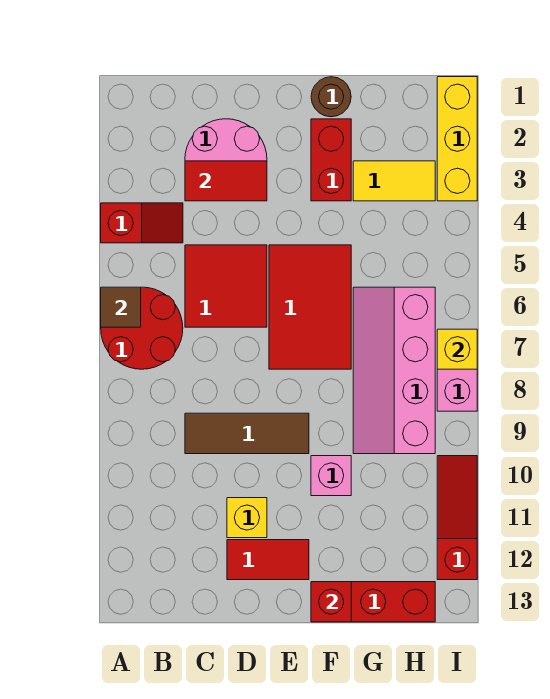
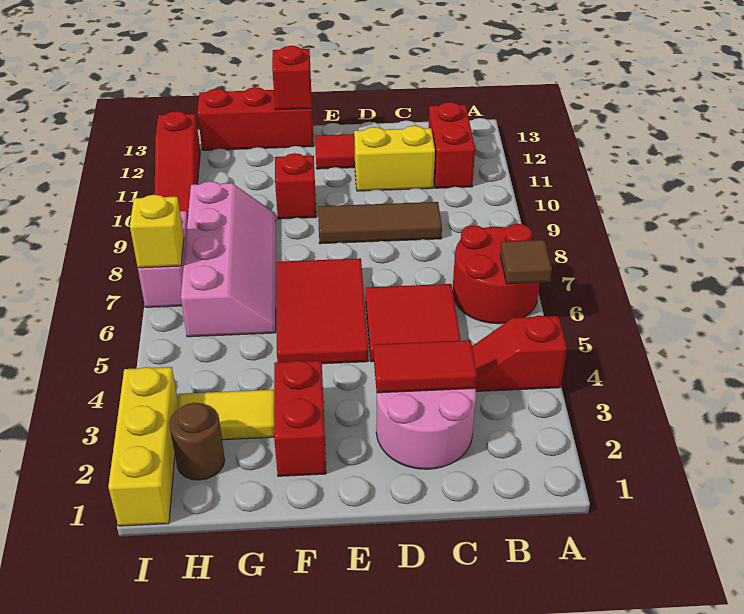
none -> red 1x2 brick [429,102,475,188]
yellow 1x1 brick [227,498,267,538] -> yellow 1x2 brick [354,126,435,191]
brown 1x1 round brick [311,77,351,117] -> brown 1x1 round brick moved to [169,403,225,480]
pink 1x1 brick [311,456,351,496] -> red 1x1 brick [275,153,316,219]

